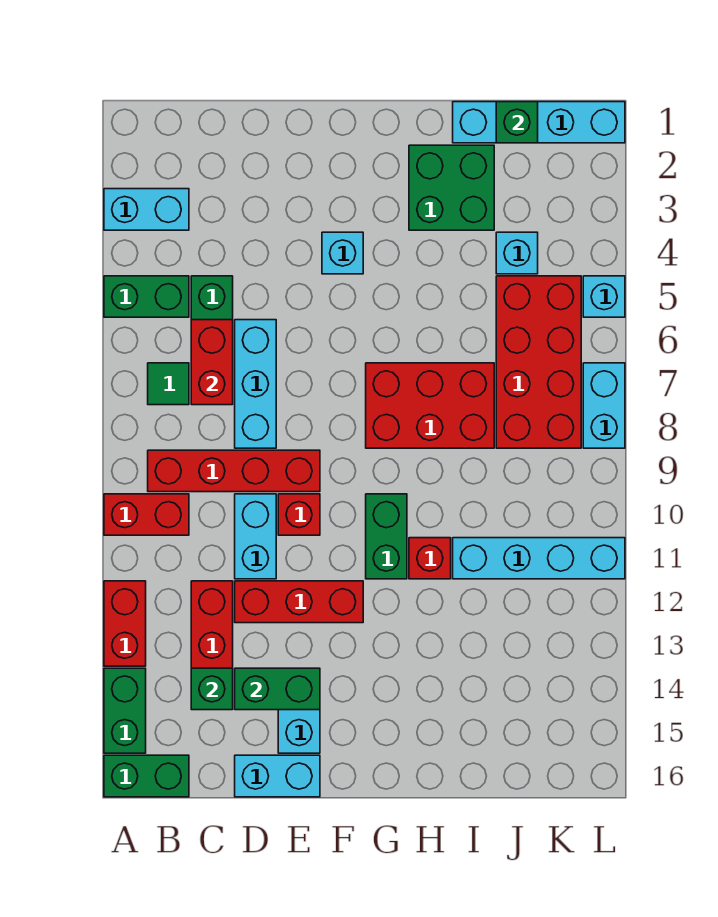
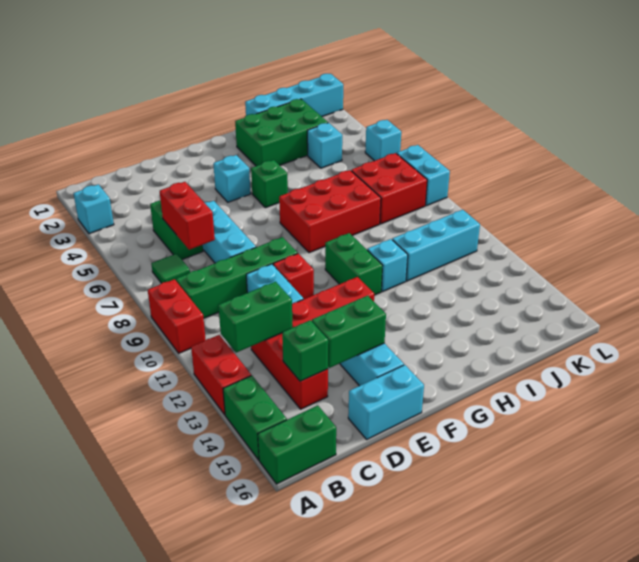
cyan 1x2 brick [104,189,189,230] -> cyan 1x1 brick [74,184,114,234]
green 1x2 brick [104,276,189,317] -> green 1x2 brick moved to [218,282,293,353]
red 1x2 brick [104,494,189,535] -> red 1x2 brick turned to [148,279,206,353]
red 1x4 brick [148,450,320,492] -> green 1x4 brick [176,237,298,318]
green 2x2 brick [409,145,494,230] -> green 2x3 brick [235,99,328,166]
red 1x1 brick [409,538,451,579] -> cyan 1x1 brick [367,239,408,292]
cyan 1x4 brick [453,538,625,579] -> cyan 1x3 brick [392,210,480,281]
green 1x1 brick [496,102,538,143] -> green 1x1 brick moved to [251,160,288,208]
red 2x4 brick [496,276,581,448] -> red 2x2 brick [351,153,427,224]

